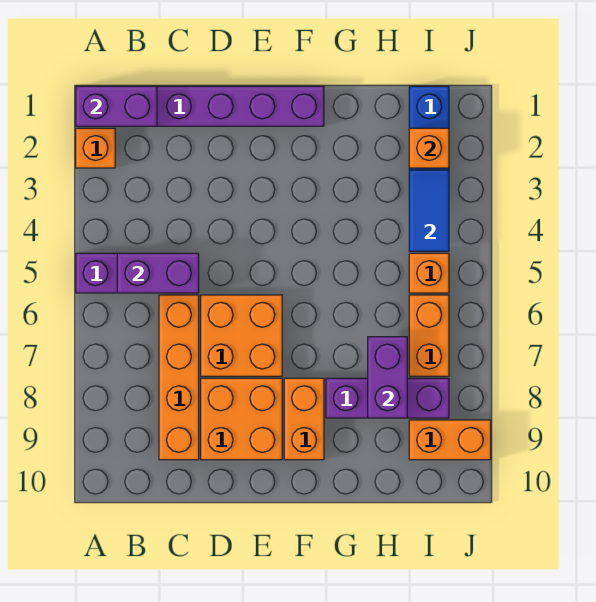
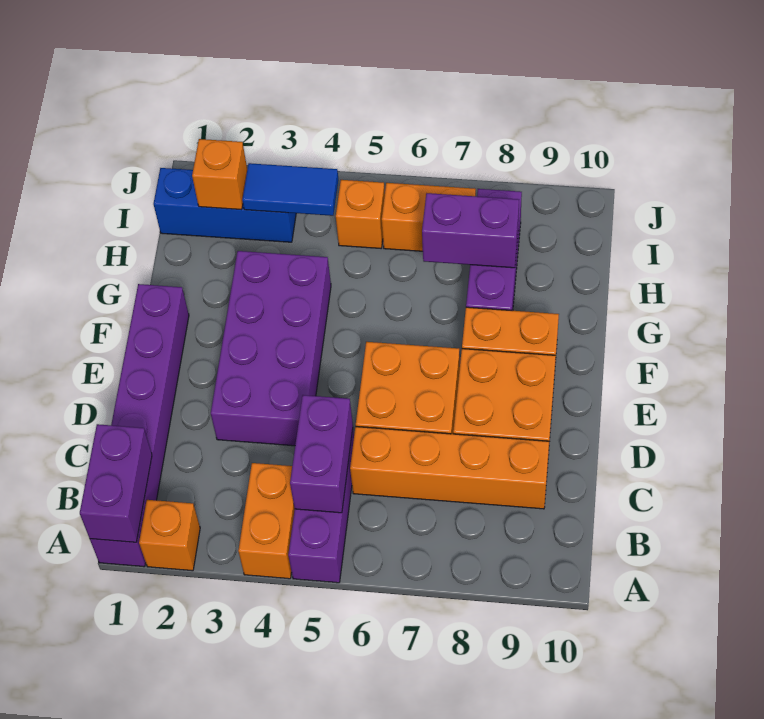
none -> purple 2x4 brick [211,251,331,446]
orange 1x2 brick [409,420,491,460] -> orange 1x2 brick moved to [238,463,295,579]

